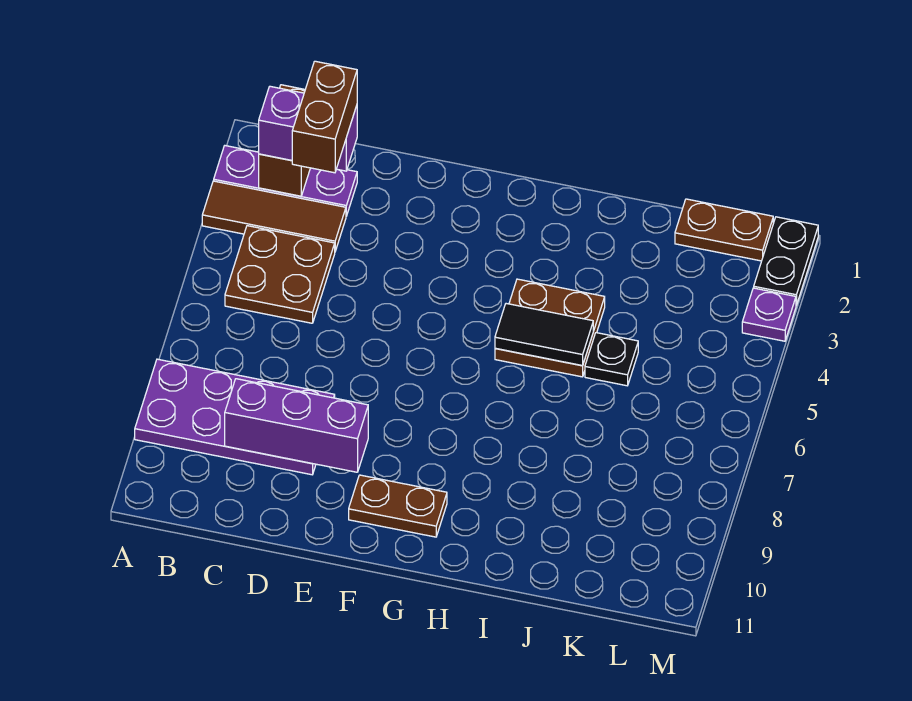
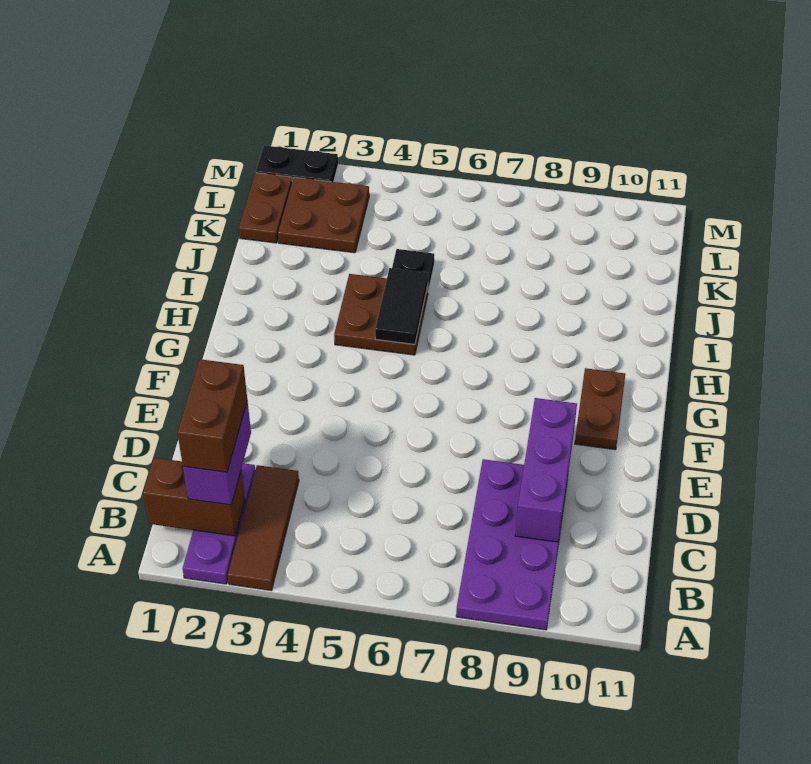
brown 2x2 plate [225,226,335,323] -> brown 2x2 plate moved to [278,177,369,253]
brown 1x2 brick [292,61,357,173] -> brown 1x2 brick turned to [177,359,247,472]
purple 1x1 plate [742,288,796,341] -> none

